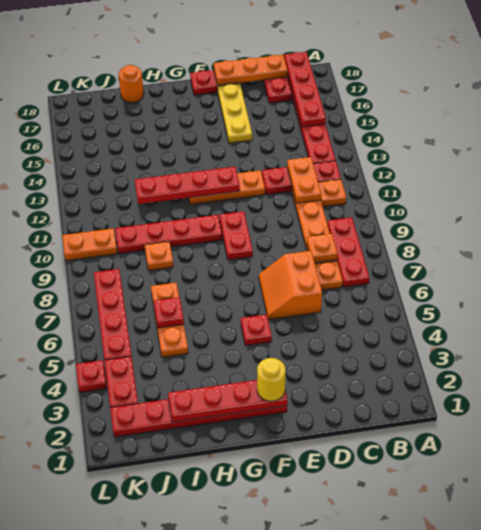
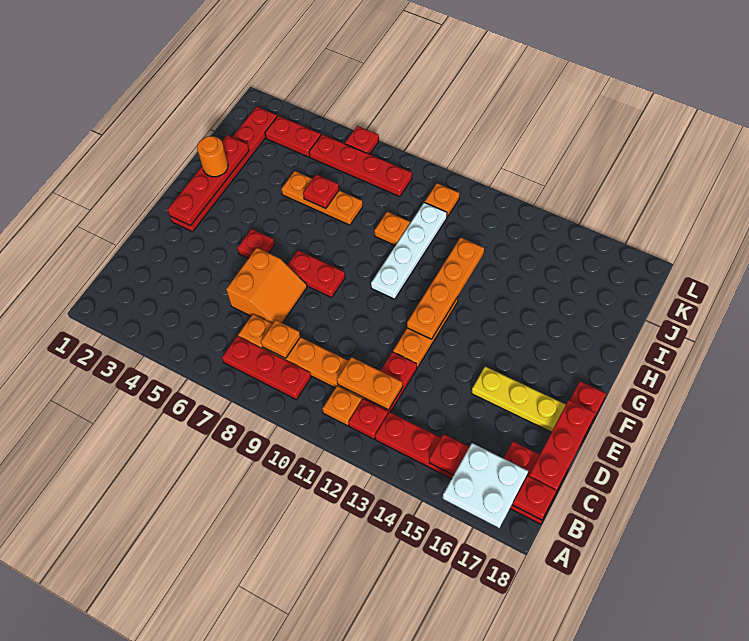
none -> white 2x2 plate [443,443,528,528]
orange 1x3 plate [214,55,288,85] -> red 1x3 plate [529,400,595,492]
orange 2x2 slope [259,251,322,320] -> orange 2x2 slope turned to [226,248,307,323]
yellow 1x1 round brick [257,358,286,401] -> none
red 1x2 plate [220,211,253,260] -> red 1x2 plate moved to [287,251,345,298]
red 1x4 plate [135,167,240,204] -> orange 1x4 plate [407,237,484,339]
red 1x4 plate [115,215,222,254] -> white 1x4 plate [371,202,447,299]
orange 1x1 round brick [119,65,144,103] -> orange 1x1 round brick moved to [197,136,228,177]
orange 1x2 plate [62,228,117,261] -> orange 1x1 plate [425,183,460,217]
red 1x1 plate [76,360,107,392] -> red 1x1 plate moved to [345,126,379,154]

